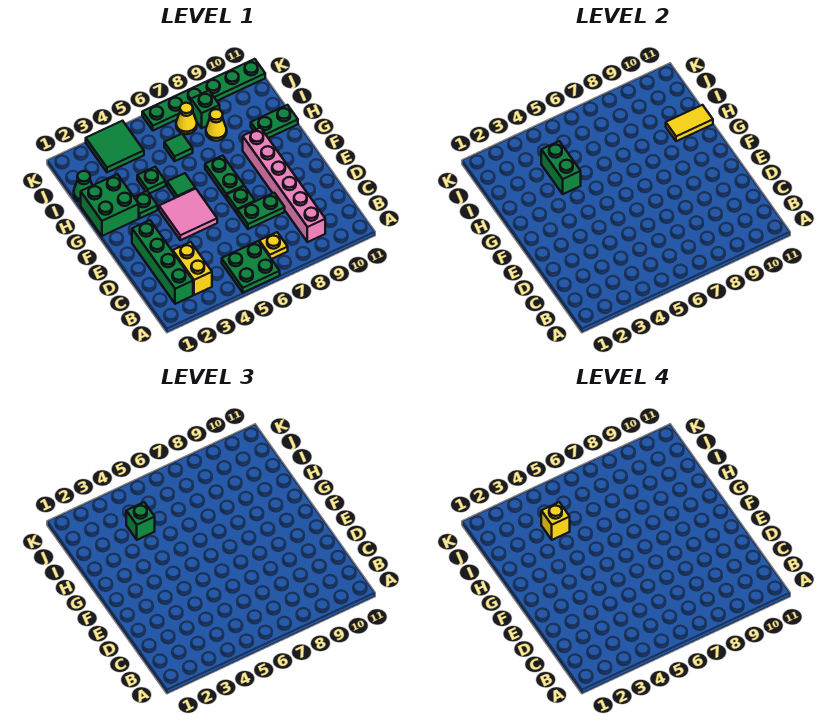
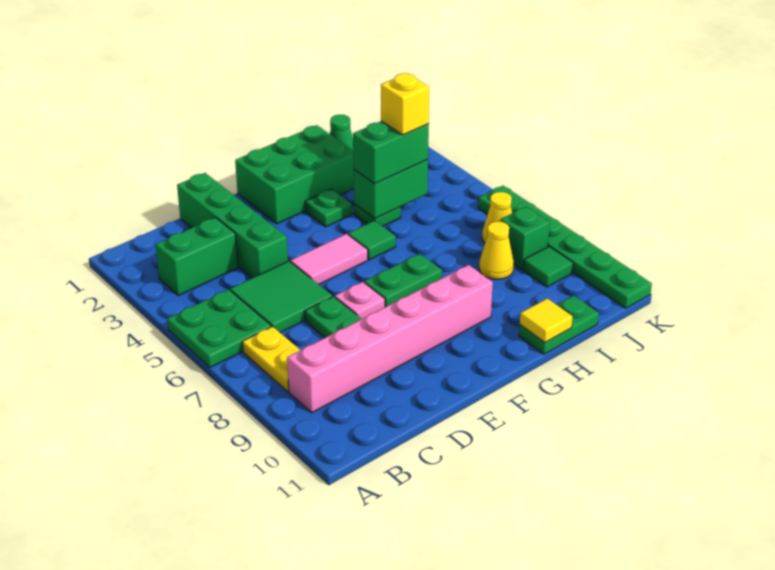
green 1x4 brick [132,220,193,304] -> green 1x4 brick turned to [177,173,288,278]
yellow 1x2 brick [173,242,212,295] -> green 1x2 brick [155,218,238,295]
yellow 1x1 plate [259,232,288,259] -> yellow 1x2 plate [242,326,300,392]
pink 2x2 tile [159,188,217,240] -> pink 1x2 tile [290,234,368,284]
green 1x1 plate [227,186,255,214] -> pink 1x1 plate [335,282,385,319]
green 2x2 brick [81,174,139,236] -> green 2x3 brick [235,125,354,224]
green 1x2 plate [251,105,298,138] -> green 1x2 plate turned to [519,295,599,354]
yellow 1x2 tile [666,105,713,141] -> yellow 1x1 tile [520,299,573,342]
green 1x1 brick [126,502,155,540] -> green 1x2 brick [353,121,429,183]
green 1x1 tile [164,134,193,161] -> green 1x1 tile moved to [523,246,573,287]
green 2x2 tile [86,121,144,172] -> green 2x2 tile moved to [230,261,332,333]

